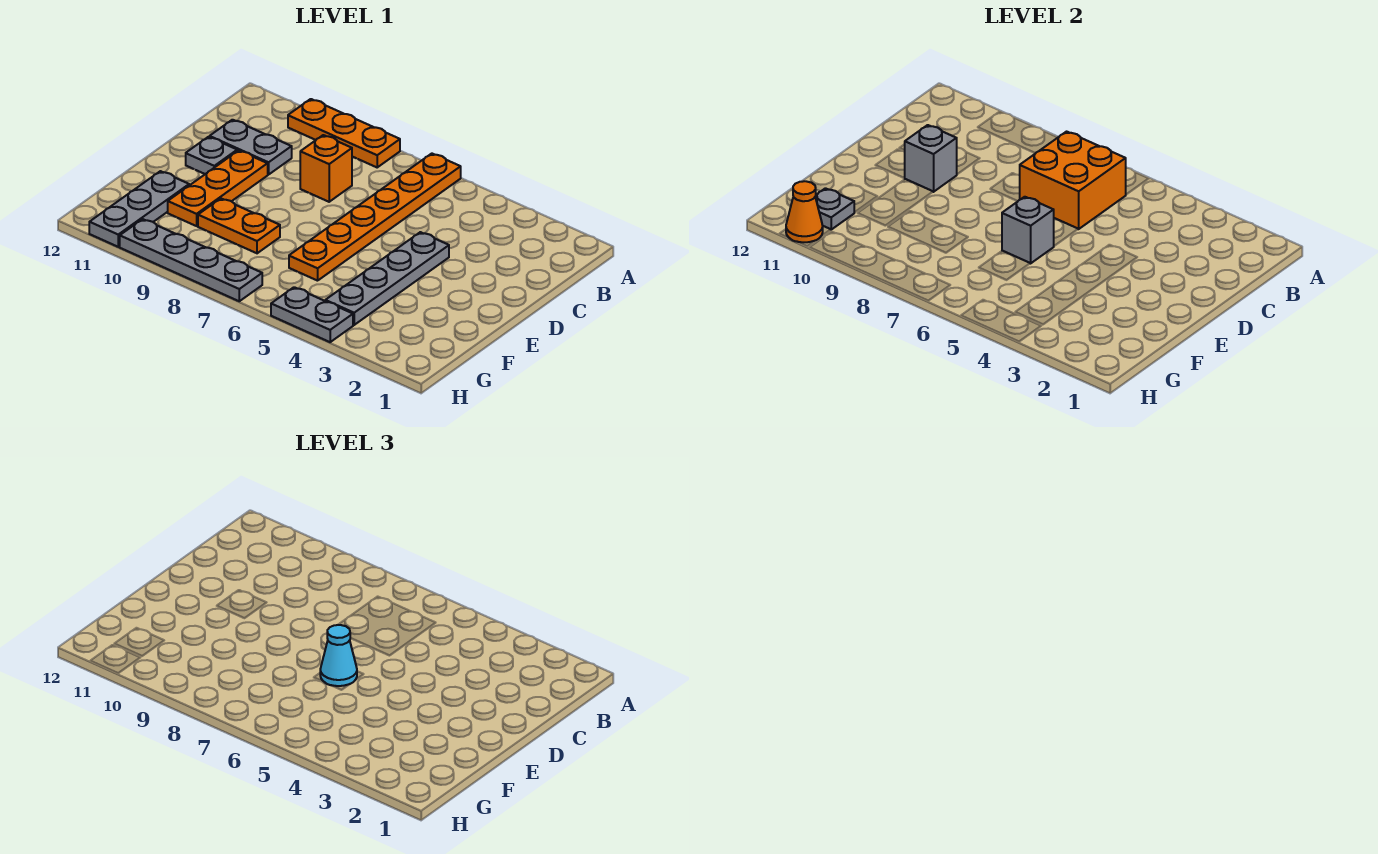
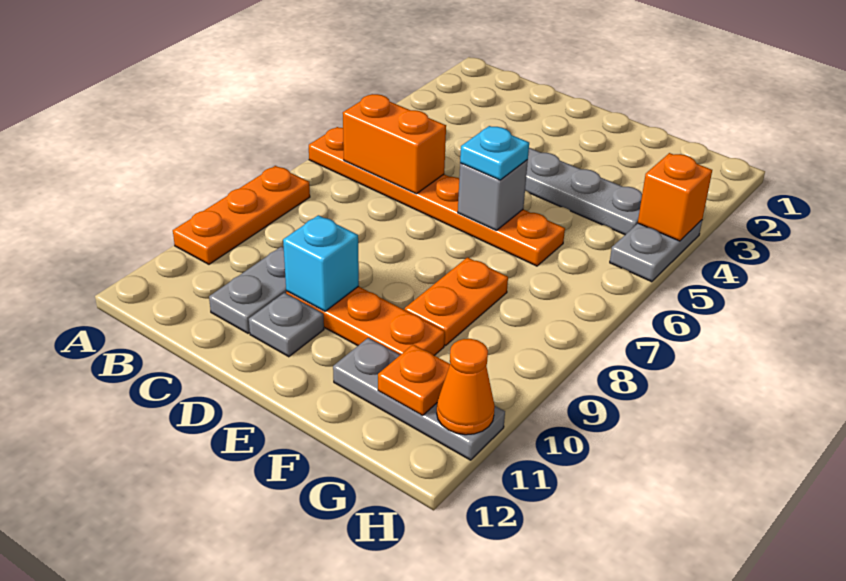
orange 2x2 brick [1020,132,1126,229] -> orange 1x2 brick [343,94,446,194]
orange 1x1 brick [300,135,352,202] -> orange 1x1 brick moved to [638,153,712,241]
grey 1x1 brick [905,125,957,192] -> cyan 1x1 brick [283,215,359,311]
cyan 1x1 cone [320,625,357,686] -> cyan 1x1 plate [460,126,529,180]
grey 1x1 plate [815,188,854,229] -> orange 1x1 plate [378,345,450,415]
grey 1x4 plate [120,219,262,301] -> none

